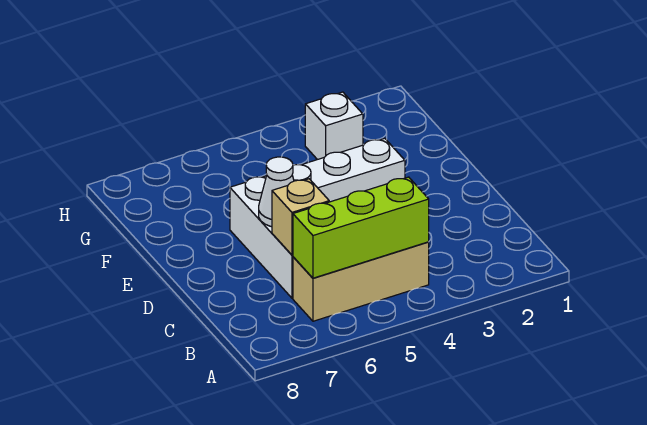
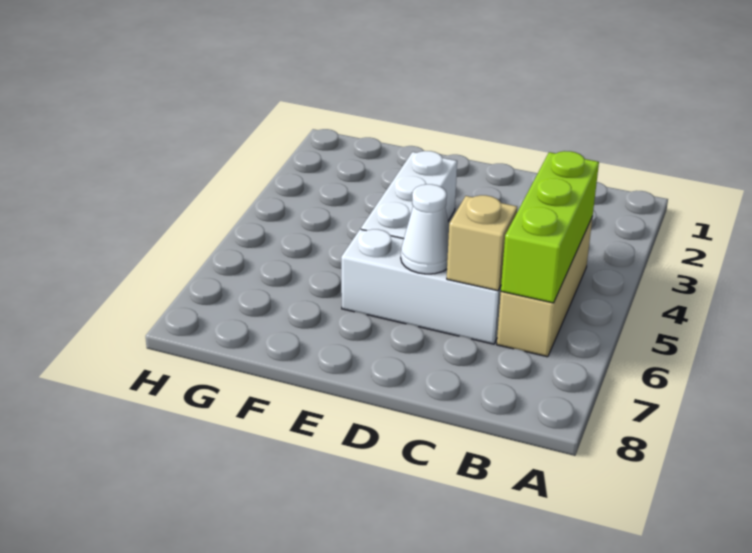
white 1x1 brick [305,92,363,160] -> none

